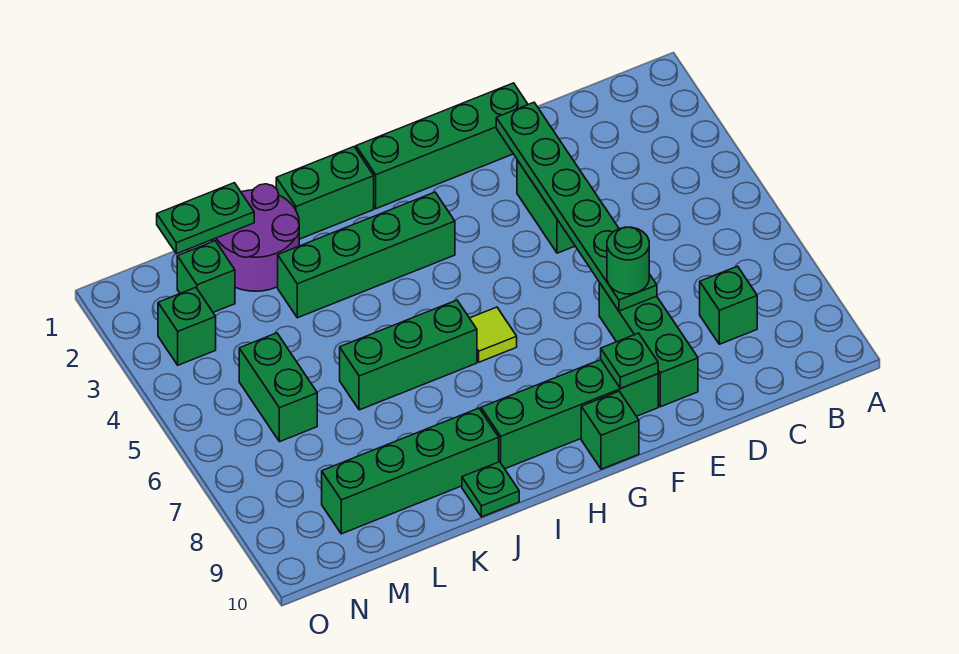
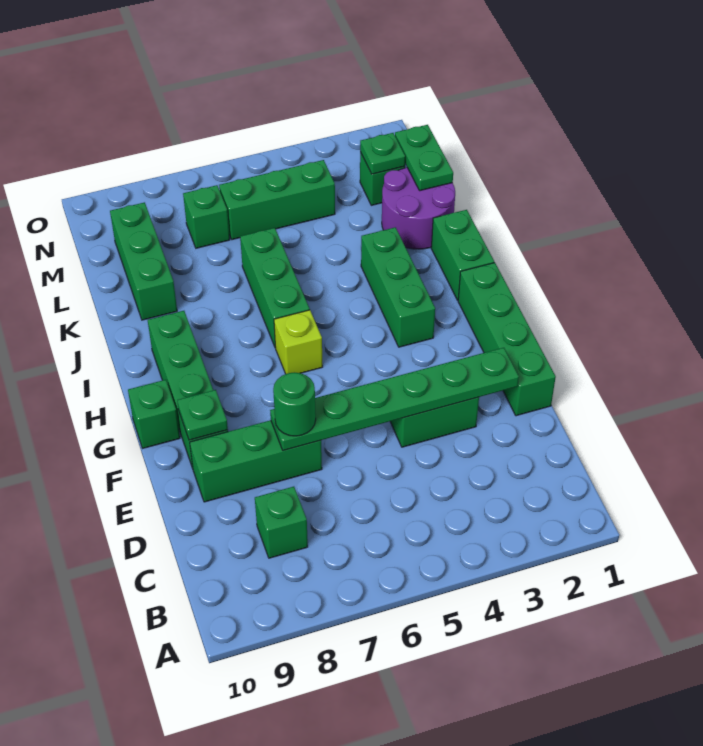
green 1x4 brick [278,192,455,318] -> green 1x3 brick [361,227,435,347]
lime 1x1 tile [470,307,517,362] -> lime 1x1 brick [274,310,323,374]
green 1x4 brick [322,408,499,534] -> green 1x3 brick [110,202,177,320]
green 1x1 plate [462,462,519,517] -> green 1x1 plate moved to [360,133,405,174]
green 1x2 brick [239,333,317,442] -> green 1x3 brick [219,160,335,240]
green 1x1 brick [158,287,216,365] -> green 1x1 brick moved to [183,185,230,248]

